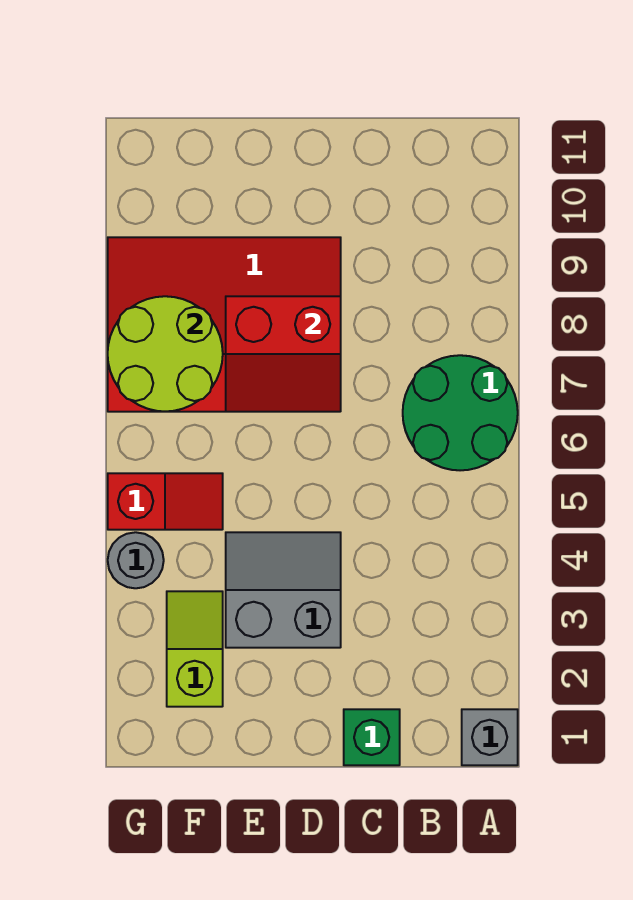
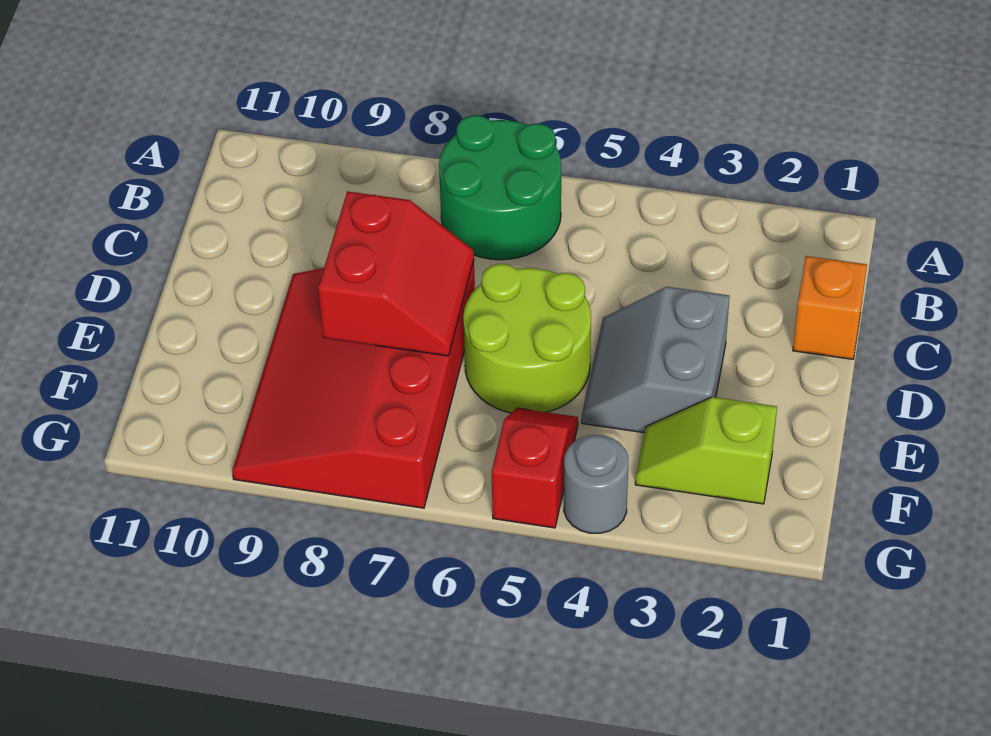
grey 1x1 brick [462,709,518,765] -> none
green 1x1 brick [344,709,400,765] -> orange 1x1 brick [793,256,867,359]
lime 2x2 round brick [108,296,223,412] -> lime 2x2 round brick moved to [463,264,591,413]

